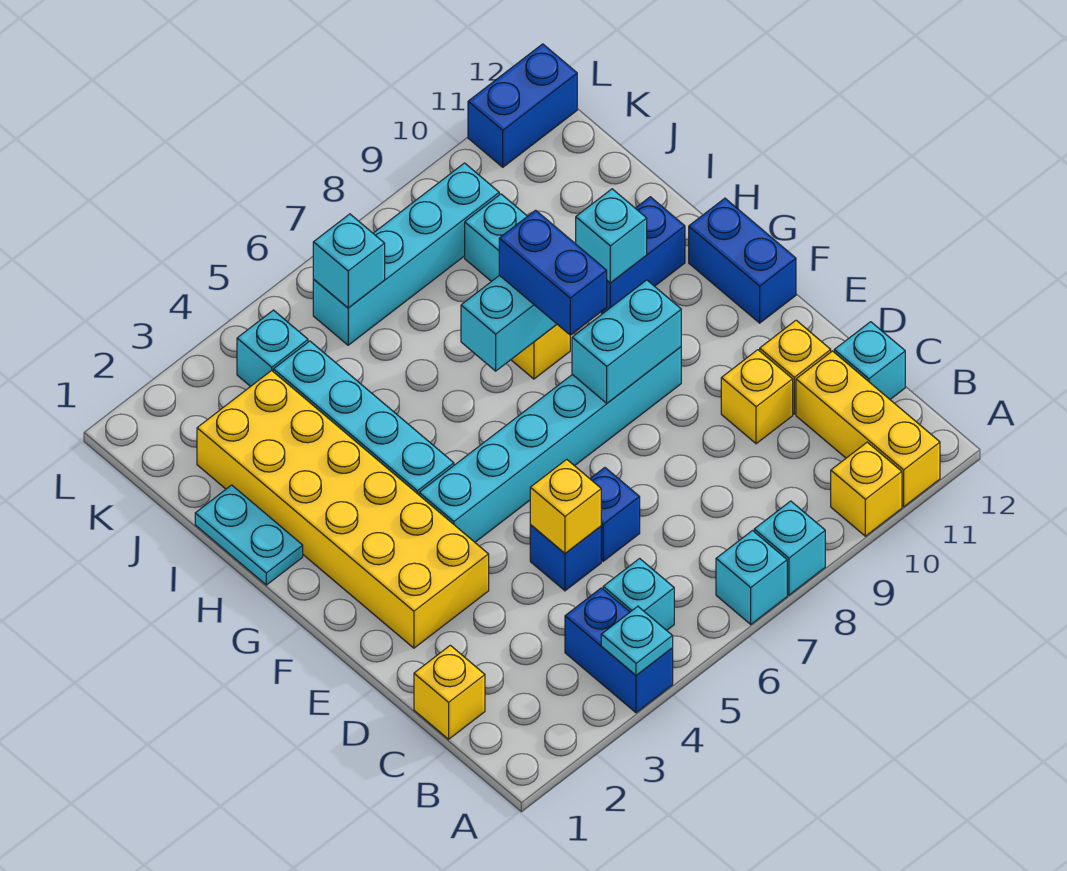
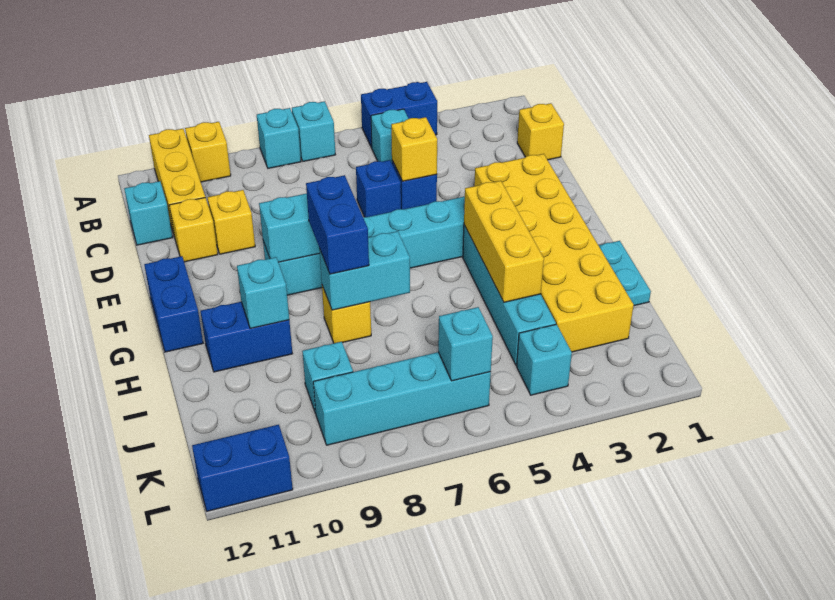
blue 1x2 brick [565,588,673,713] -> blue 1x2 brick turned to [361,82,437,148]
cyan 1x1 plate [601,606,673,675] -> none
none -> yellow 1x3 brick [464,181,544,302]

